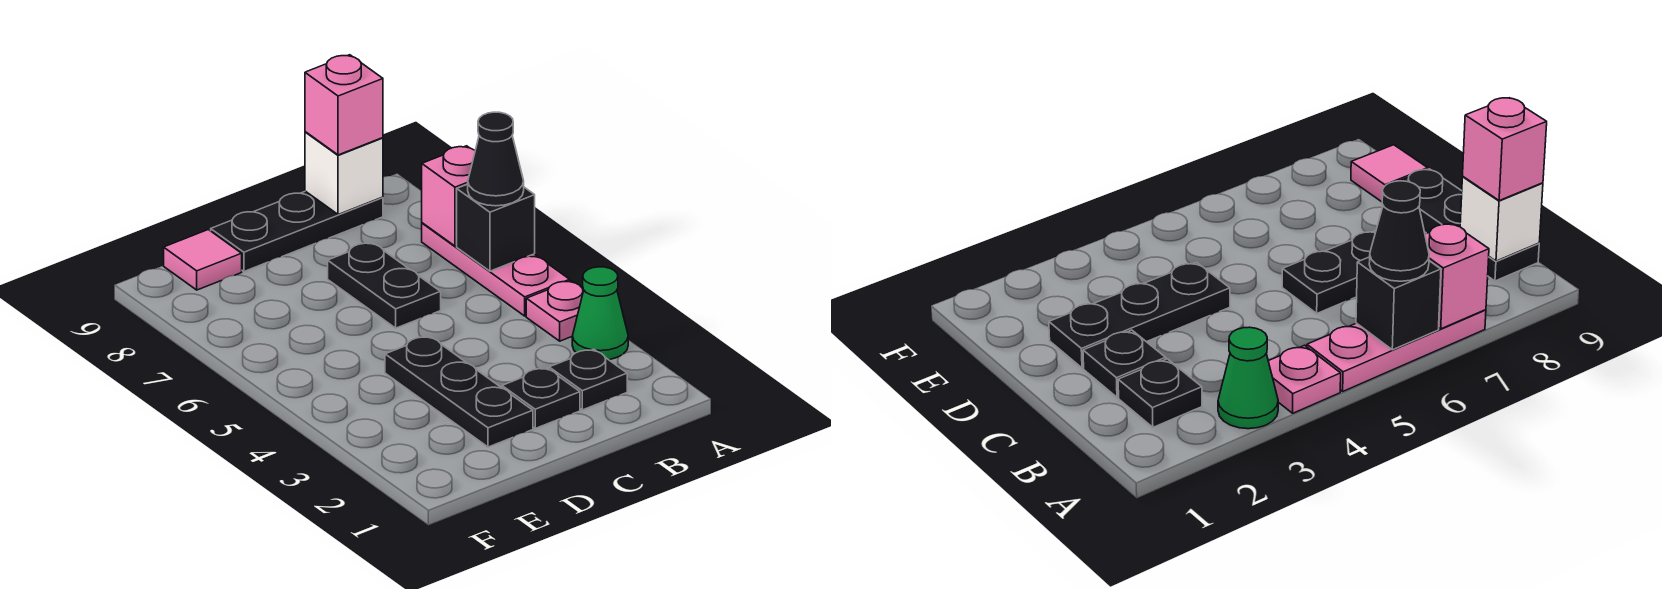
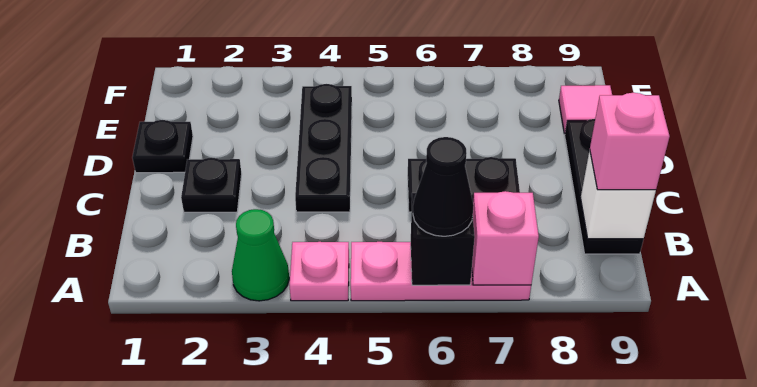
black 1x1 plate [549,349,627,410] -> black 1x1 plate moved to [132,120,193,173]
black 1x3 plate [385,336,533,447] -> black 1x3 plate turned to [295,84,352,212]

